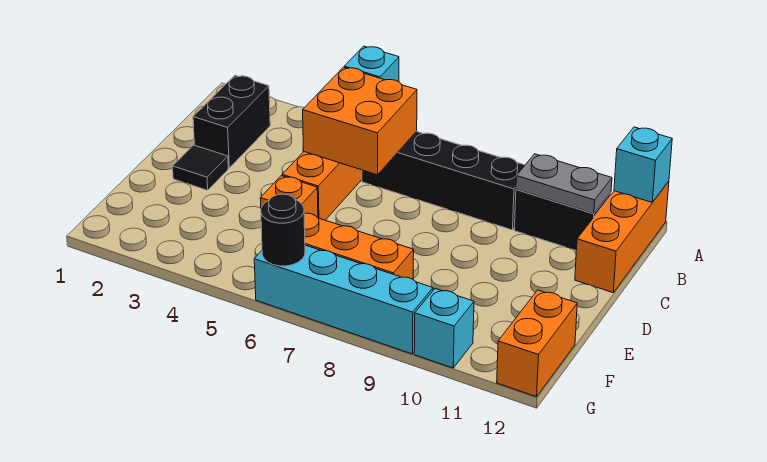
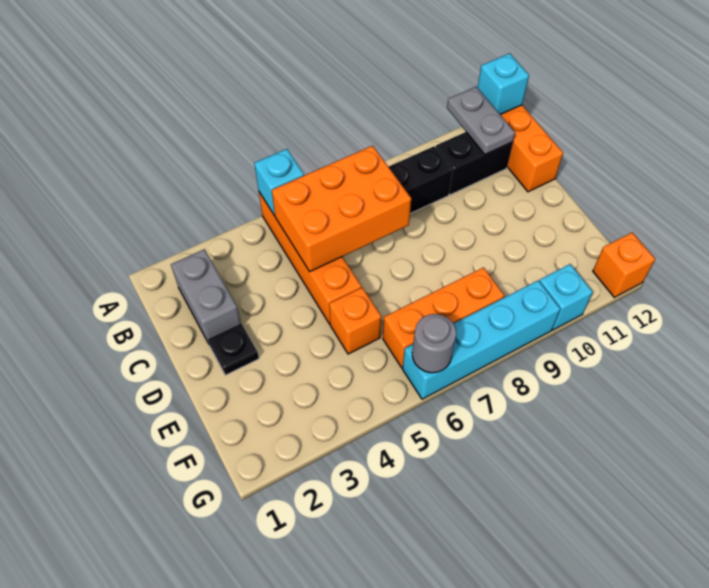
black 1x2 brick [193,75,270,168] -> grey 1x2 brick [171,249,241,342]
orange 2x2 brick [303,67,417,175] -> orange 2x3 brick [272,146,411,272]
grey 1x2 plate [516,154,612,214] -> grey 1x2 plate turned to [447,87,515,154]
black 1x1 tile [173,145,228,190] -> black 1x1 plate [208,323,259,375]
orange 1x2 brick [497,290,577,397] -> orange 1x1 brick [593,232,655,297]
black 1x1 round brick [261,194,305,266] -> grey 1x1 round brick [412,314,456,373]

